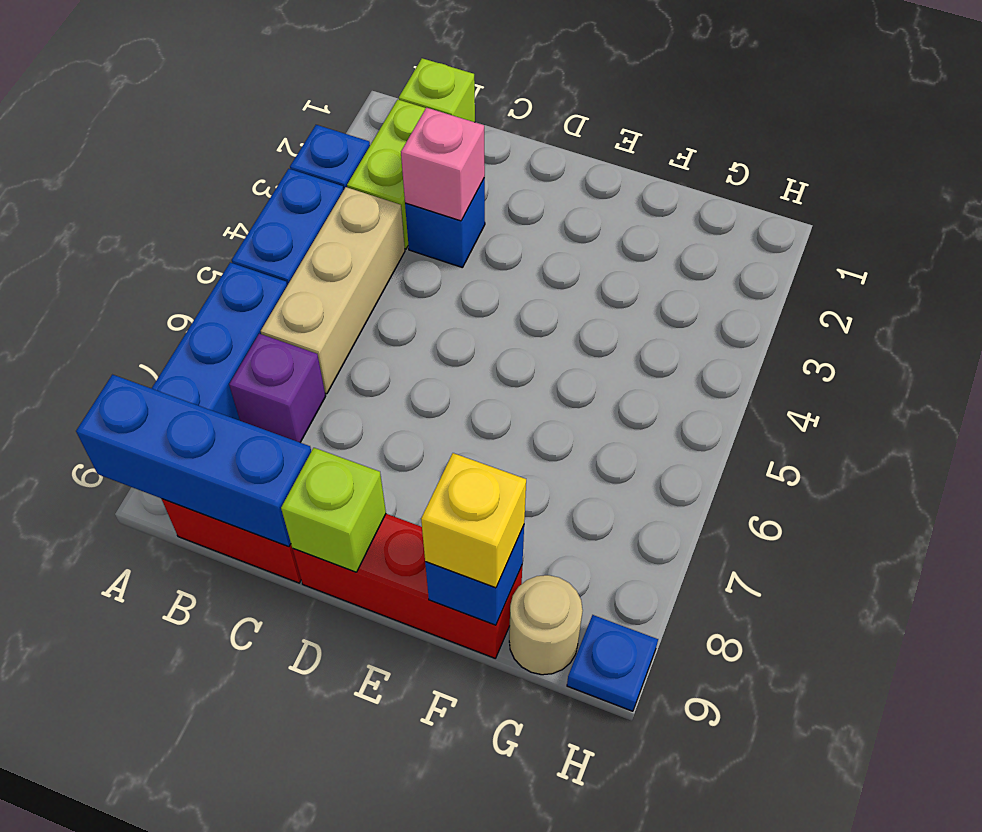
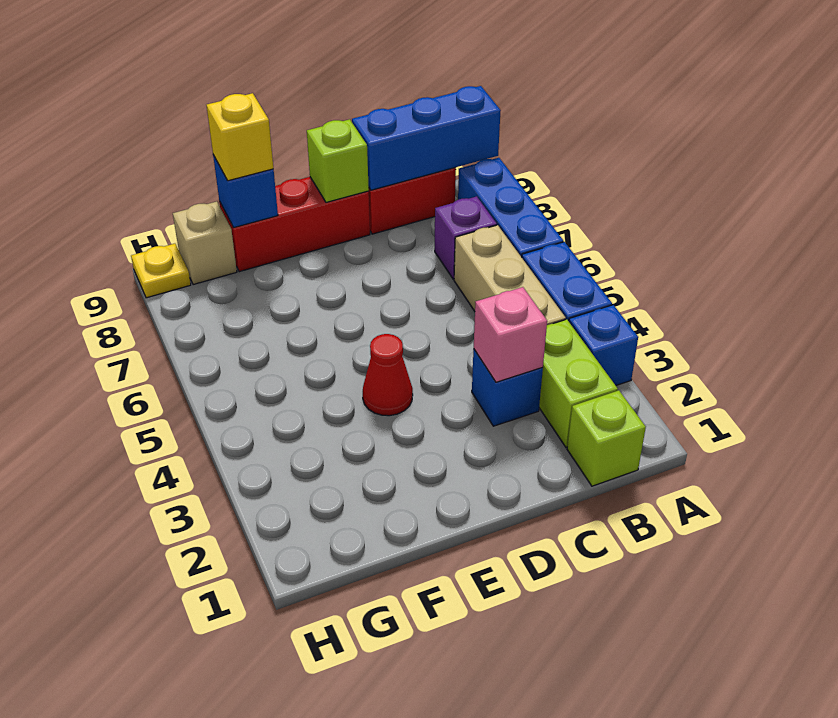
none -> red 1x1 cone [363,334,413,416]
tan 1x1 round brick [509,575,583,675] -> tan 1x1 brick [173,201,237,285]
blue 1x1 plate [567,615,658,711] -> yellow 1x1 plate [131,244,191,298]

